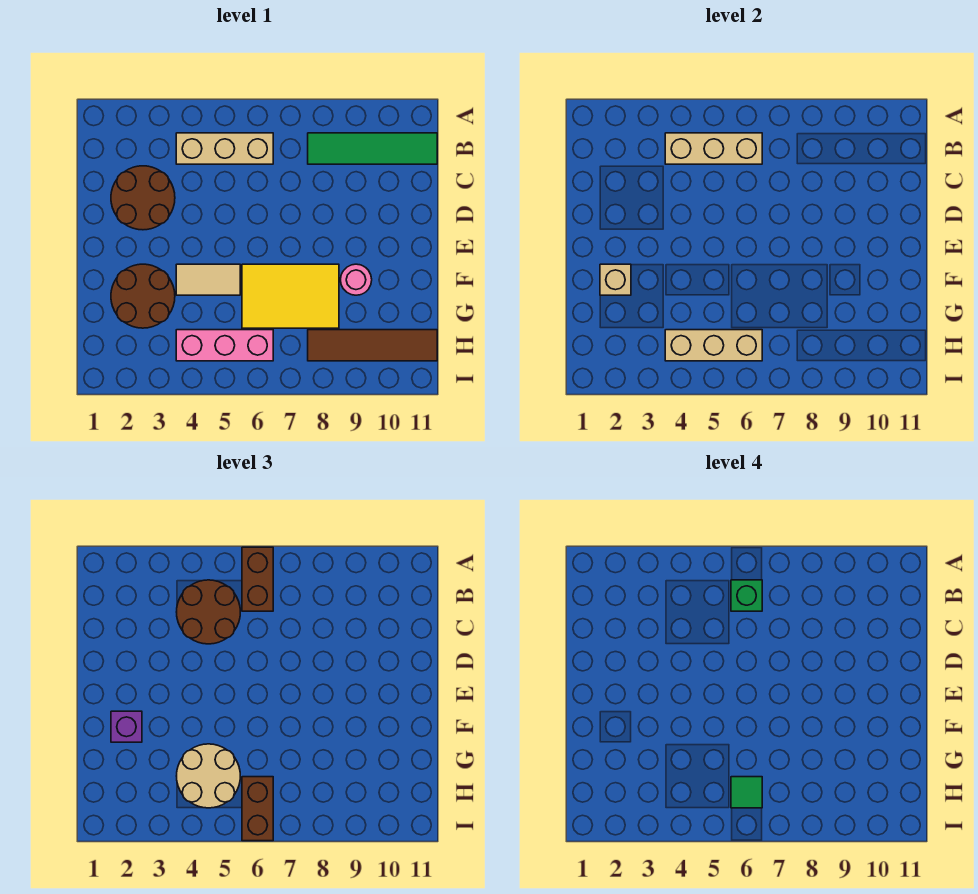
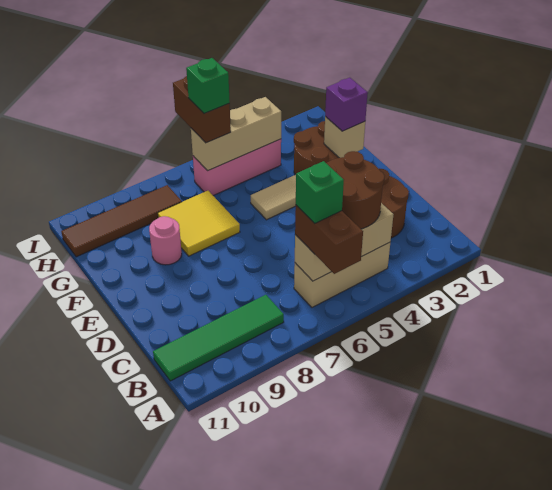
yellow 2x3 tile [242,264,339,328] -> yellow 2x2 tile [158,191,240,256]
tan 2x2 round brick [177,744,240,808] -> none
green 1x1 tile [731,777,762,808] -> green 1x1 brick [186,58,230,114]

